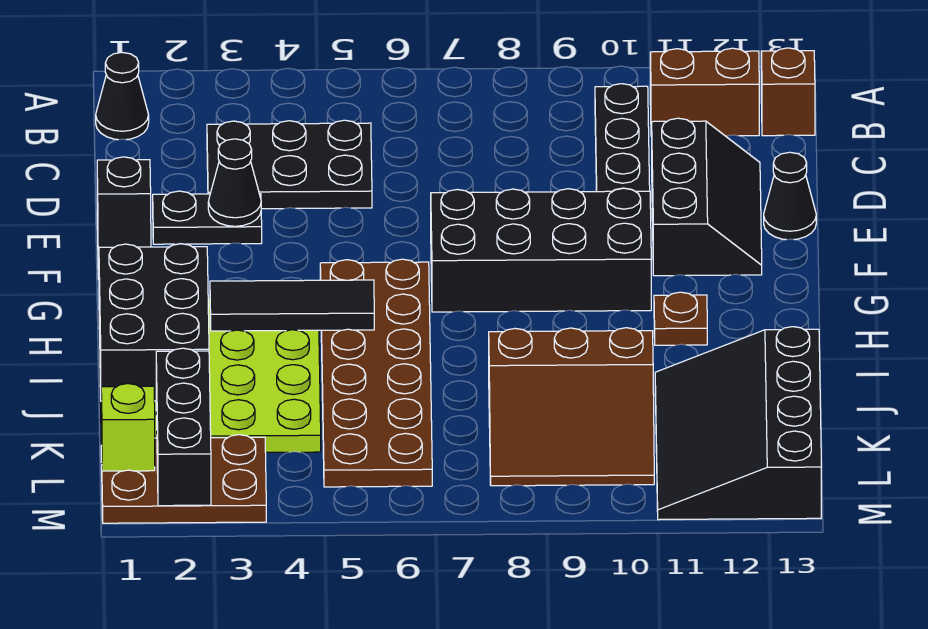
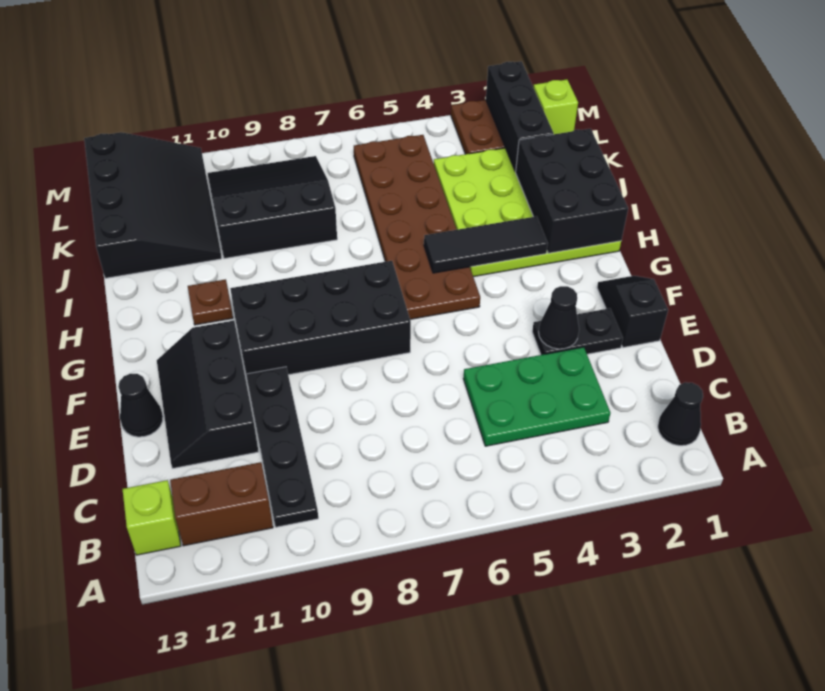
brown 1x1 brick [761,48,815,136] -> lime 1x1 brick [123,480,181,555]
black 2x3 plate [207,120,372,209] -> green 2x3 plate [463,347,610,446]
brown 3x3 slope [489,328,654,486] -> black 3x3 slope [208,156,337,259]

